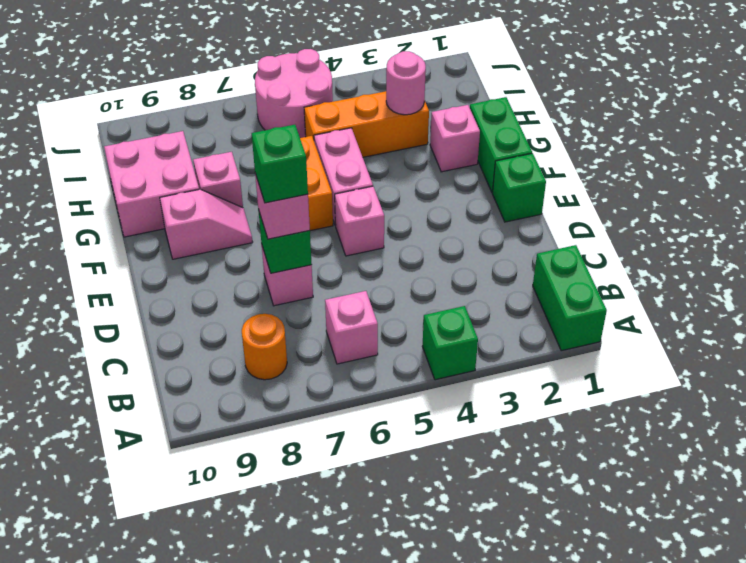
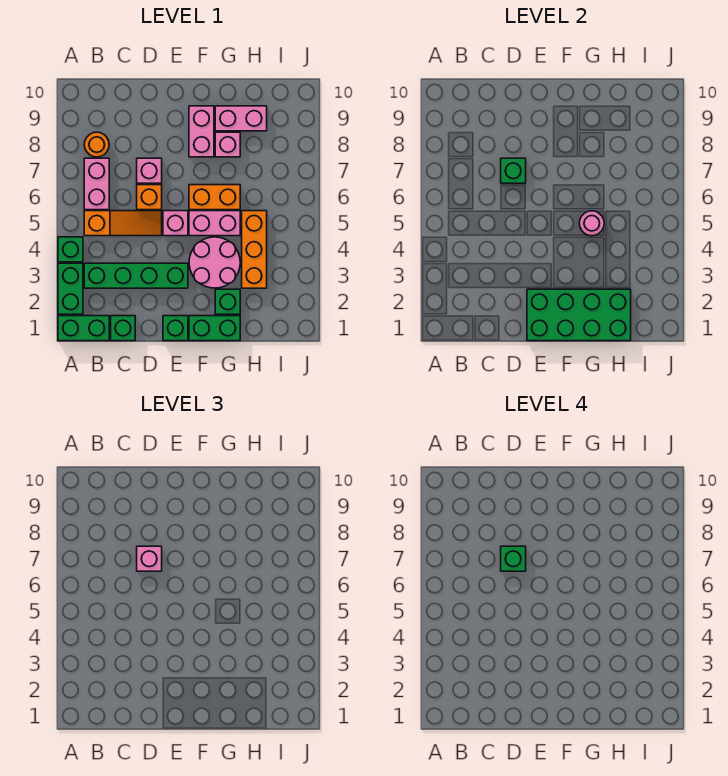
none -> green 1x2 brick [58,263,83,314]
none -> green 1x4 brick [84,263,188,288]
none -> orange 1x3 slope [84,211,162,236]
pink 1x1 brick [325,291,378,364] -> pink 1x2 brick [84,158,109,210]
none -> green 1x1 brick [111,316,135,341]
none -> orange 1x1 brick [137,185,162,210]
none -> green 2x4 brick [527,289,631,341]
pink 1x2 slope [160,189,253,259] -> pink 1x2 brick [189,106,214,157]
pink 1x1 brick [430,105,480,172] -> green 1x1 brick [215,289,240,314]
pink 2x2 brick [104,131,199,237] -> pink 1x2 brick [215,106,267,131]
pink 1x1 round brick [386,51,426,115] -> pink 1x1 round brick moved to [579,211,604,236]
pink 2x2 round brick [255,49,333,138] -> pink 2x2 round brick moved to [189,237,240,288]

